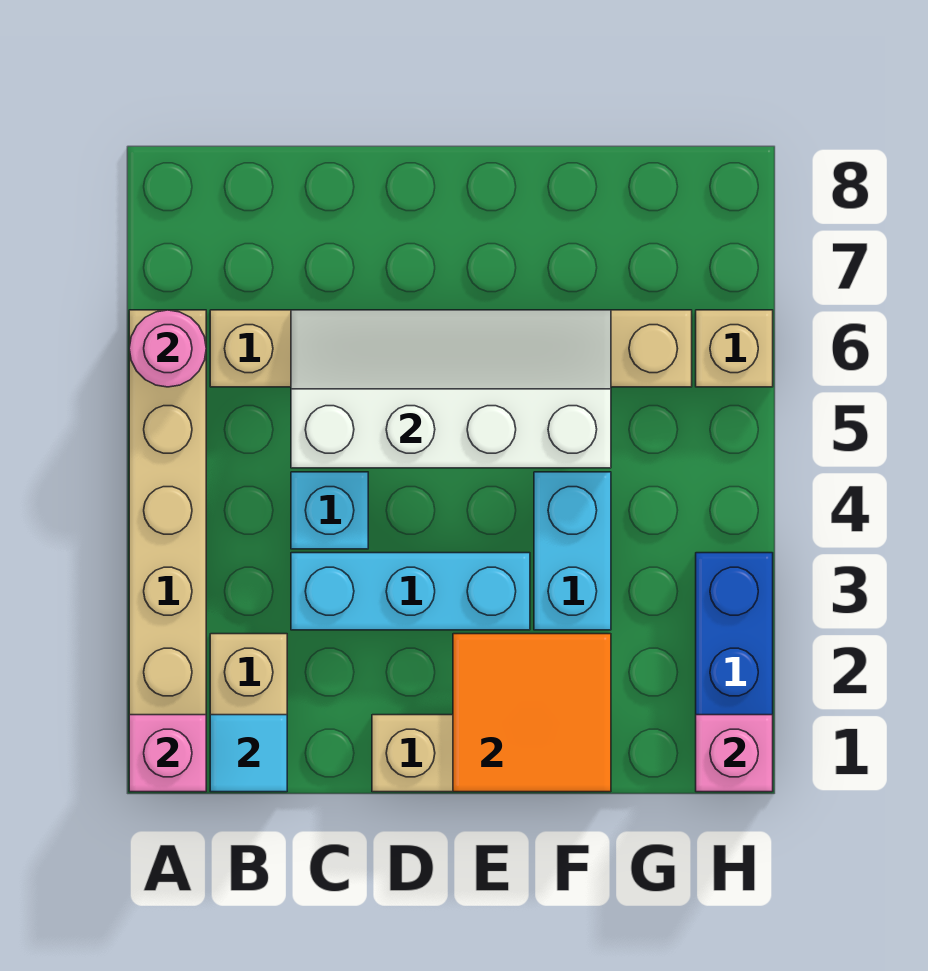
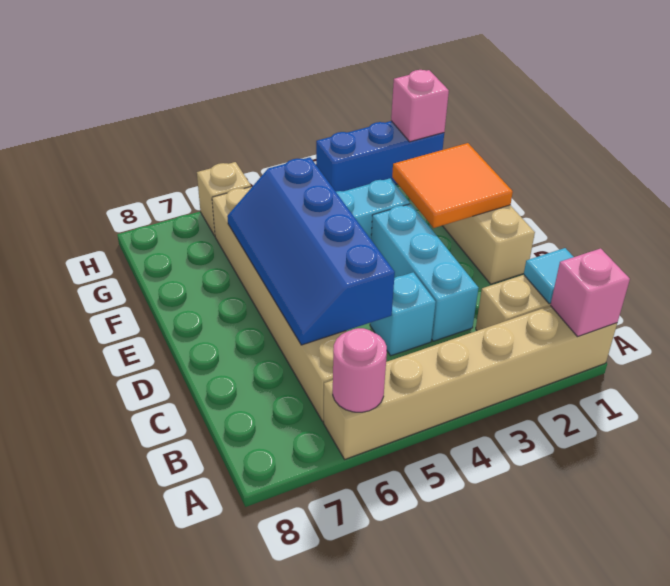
white 2x4 slope [291,310,611,468] -> blue 2x4 slope [227,157,395,345]

